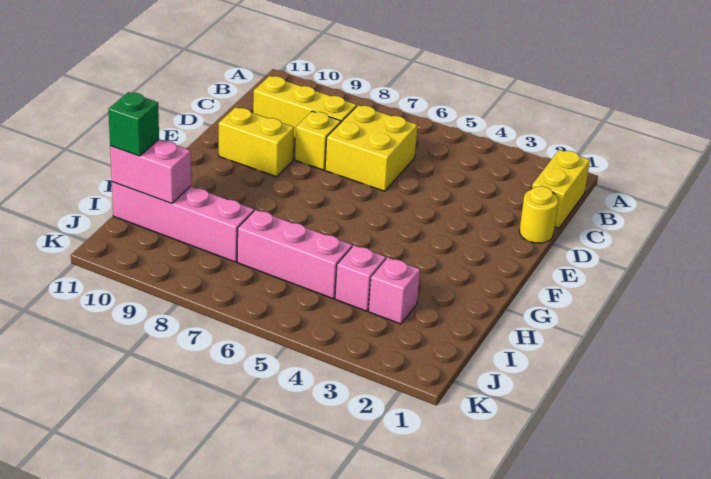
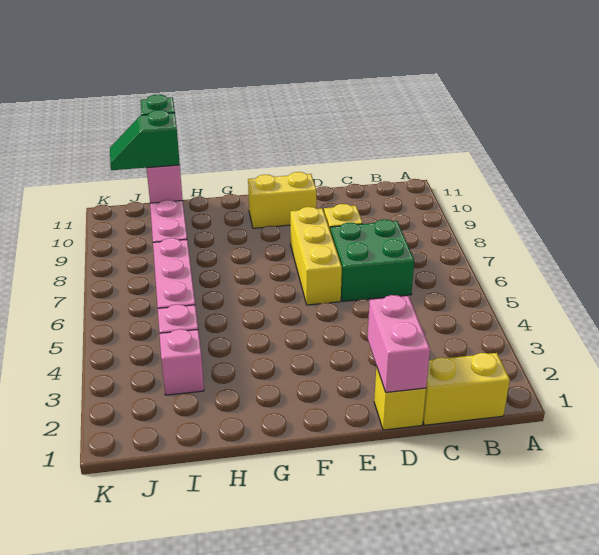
yellow 2x2 brick [325,105,417,191] -> green 2x2 brick [330,219,414,301]
yellow 1x3 brick [253,76,357,138] -> yellow 1x3 brick moved to [290,207,342,305]
yellow 1x1 round brick [519,186,558,243] -> yellow 1x1 brick [374,366,426,430]
none -> pink 1x2 brick [368,295,430,392]
yellow 1x2 brick [219,107,294,177] -> yellow 1x2 brick turned to [248,172,316,228]
none -> green 1x2 slope [110,110,180,170]

